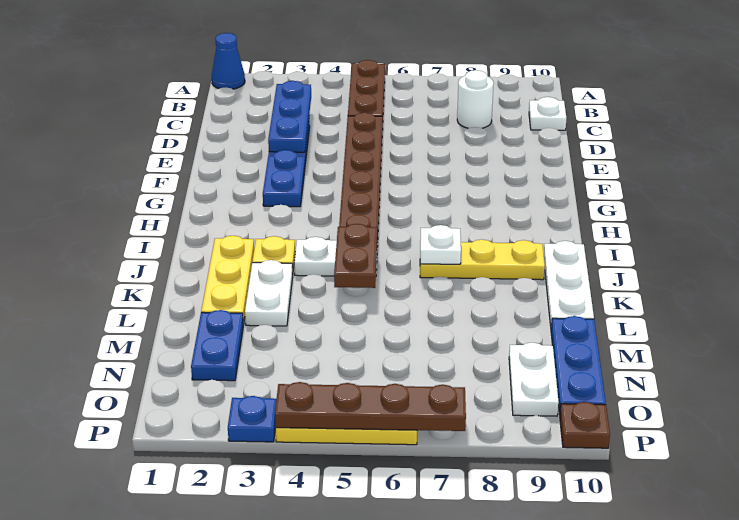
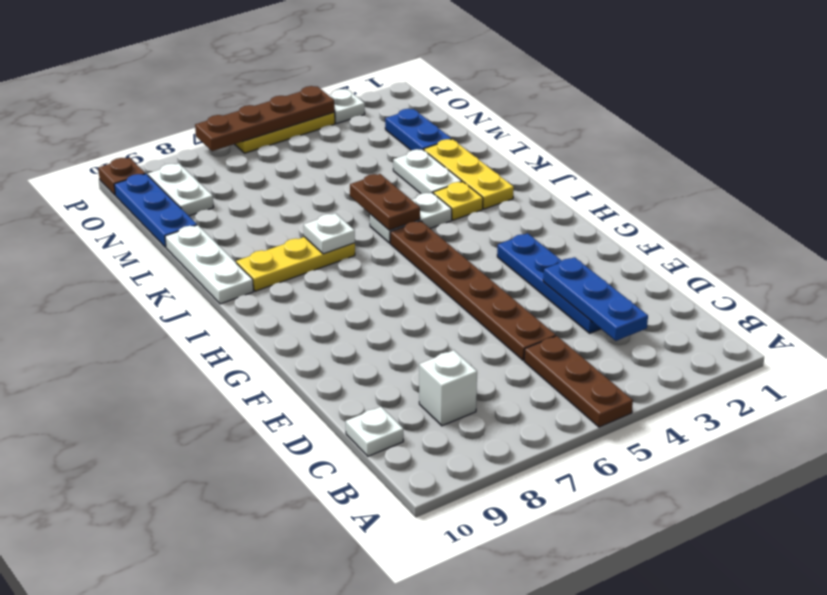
blue 1x1 cone [212,33,245,89] -> none
white 1x1 round brick [457,70,494,128] -> white 1x1 brick [419,350,477,426]
blue 1x1 plate [228,396,276,442] -> white 1x1 plate [329,89,365,124]

